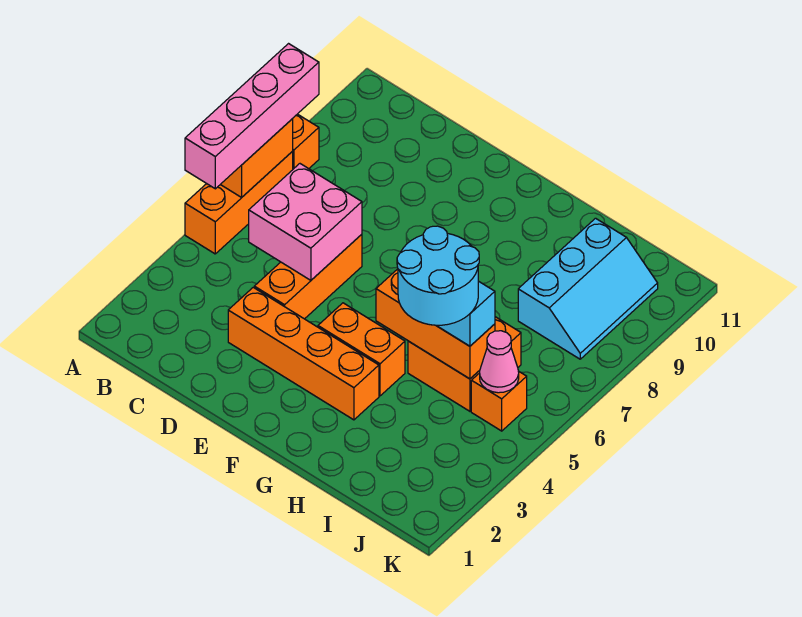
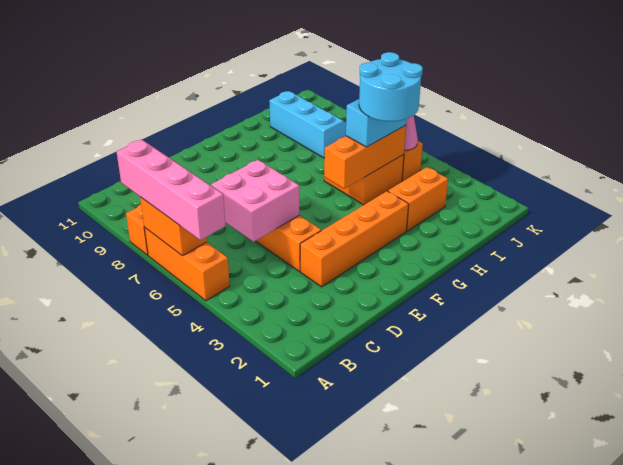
orange 1x2 brick [318,303,405,396] -> orange 1x2 brick moved to [388,167,448,231]

